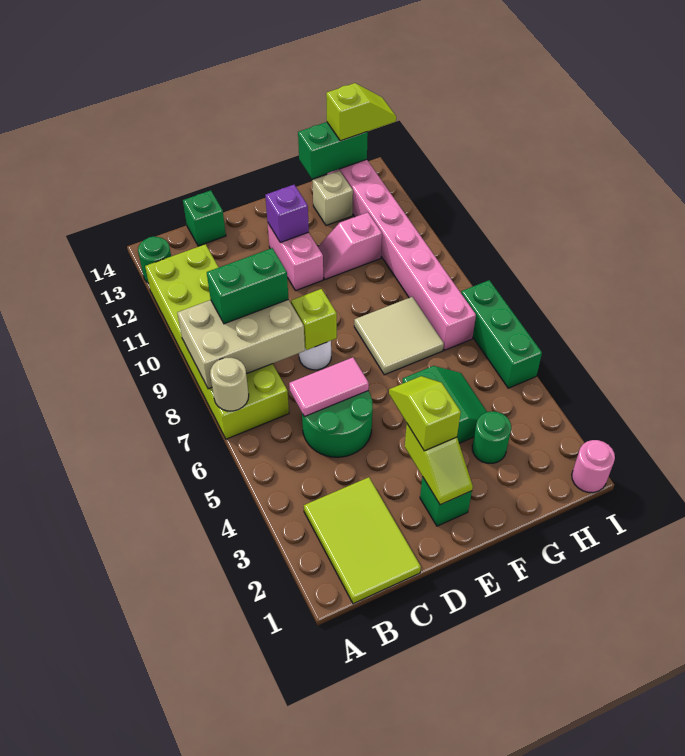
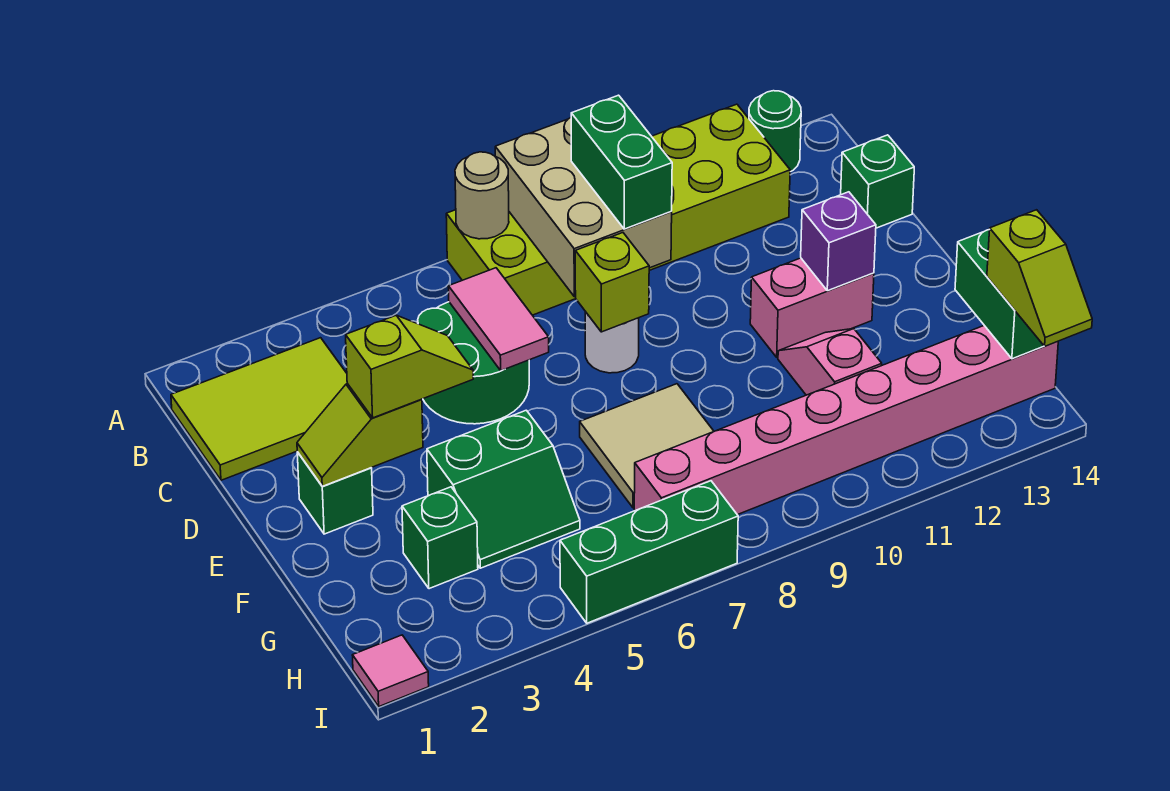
green 1x1 round brick [472,411,511,463] -> green 1x1 brick [402,487,478,589]
tan 1x1 brick [313,171,353,226] -> none
pink 1x1 round brick [572,440,615,493] -> pink 1x1 tile [352,635,429,706]

